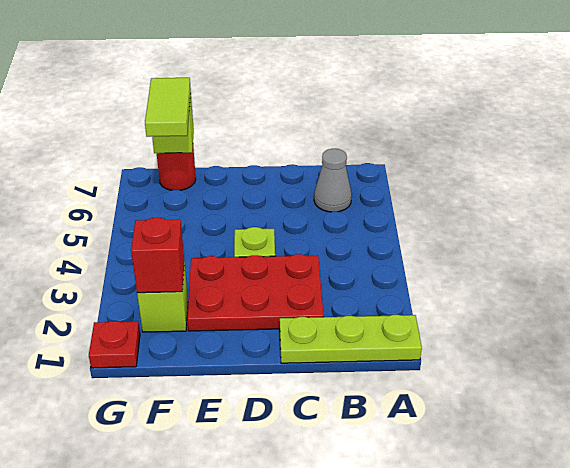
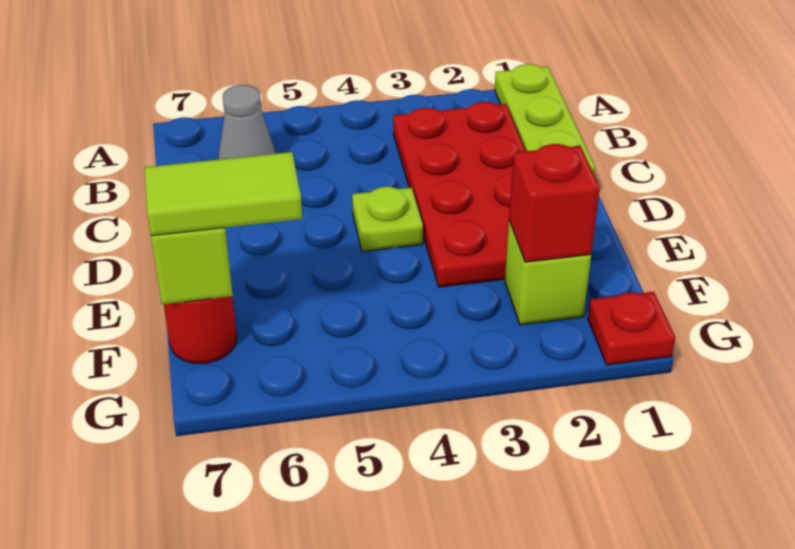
red 2x3 plate [187,254,324,331] -> red 2x4 plate [393,102,525,287]

